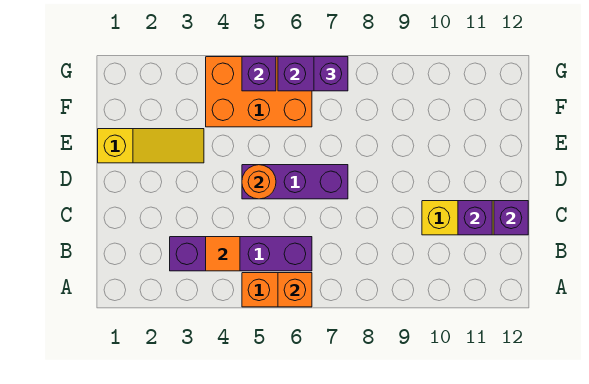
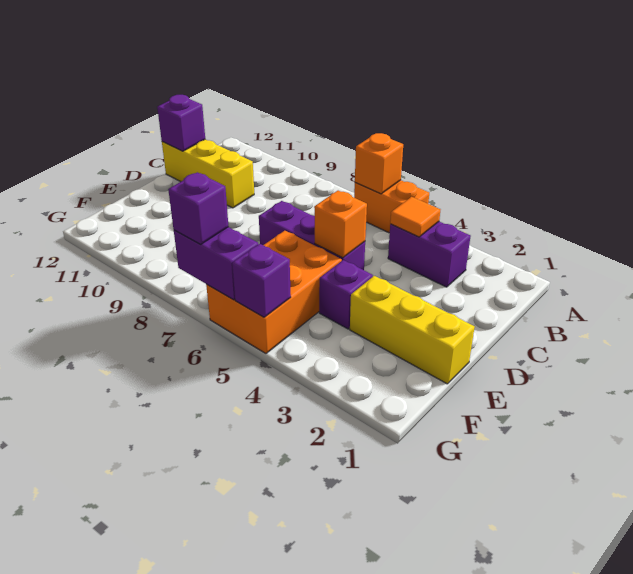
purple 1x4 brick [170,237,312,271] -> purple 1x2 brick [388,222,471,287]
purple 1x1 brick [458,201,492,235] -> purple 1x1 brick moved to [319,260,373,329]
orange 1x1 round brick [242,165,276,199] -> orange 1x1 brick [314,191,367,258]
yellow 1x3 slope [98,129,204,163] -> yellow 1x3 brick [350,276,475,384]
orange 2x3 brick [206,57,312,127] -> orange 2x3 brick turned to [206,231,342,353]

